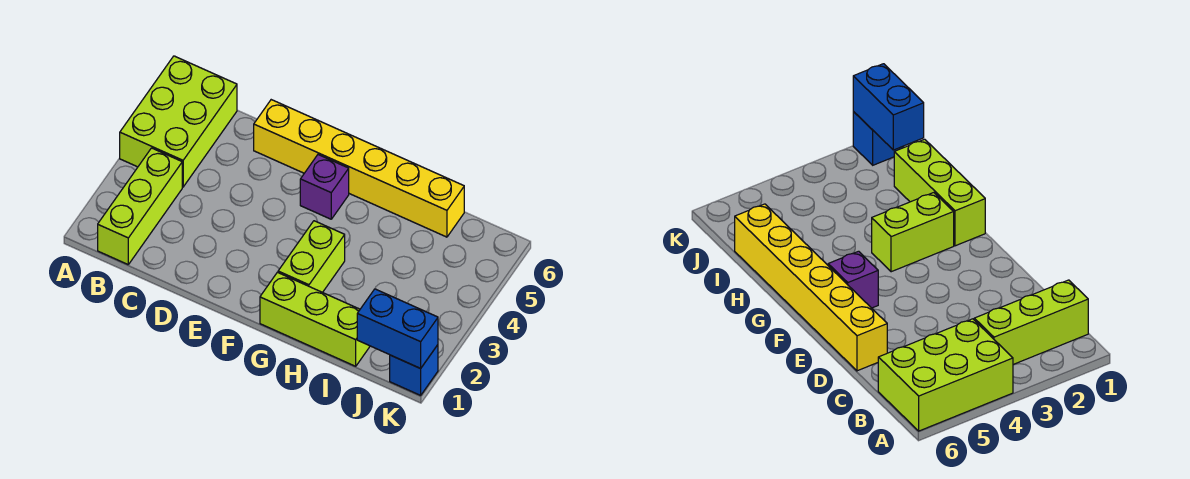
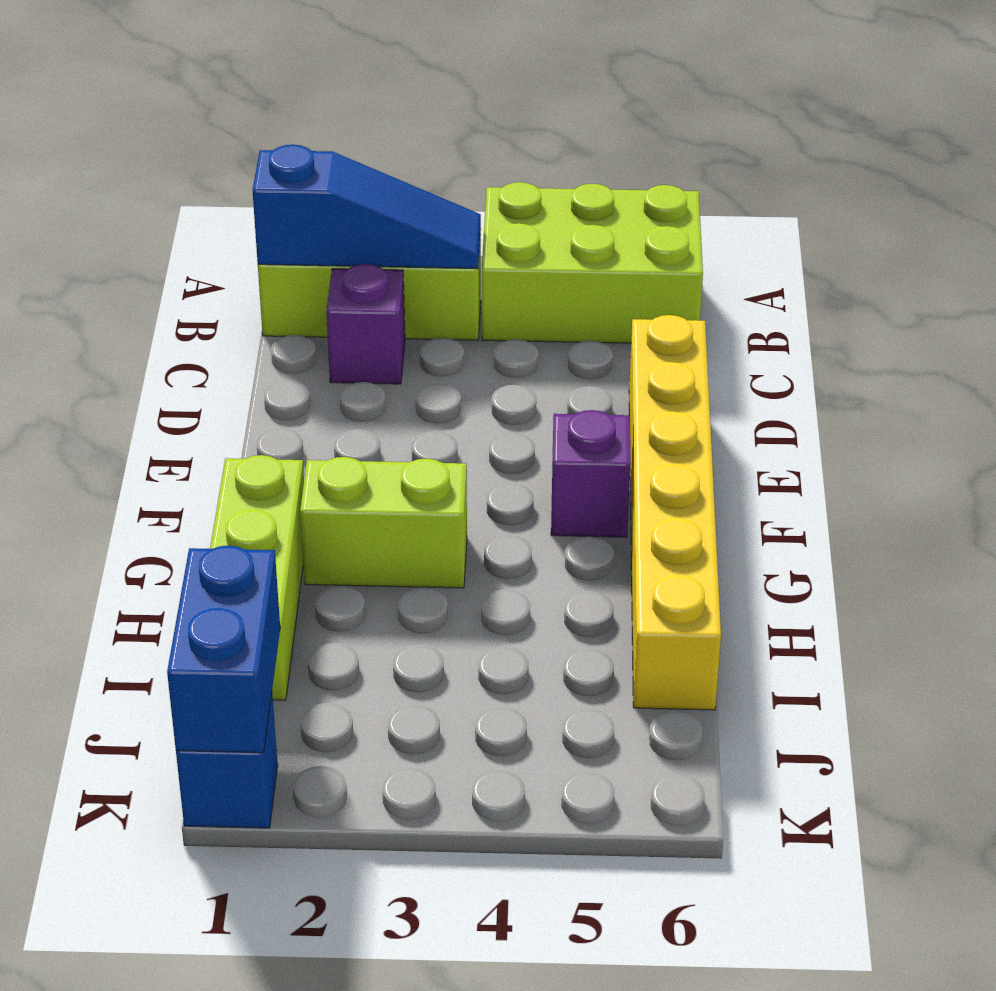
none -> blue 1x3 slope [253,145,481,269]
none -> purple 1x1 brick [326,264,405,384]

